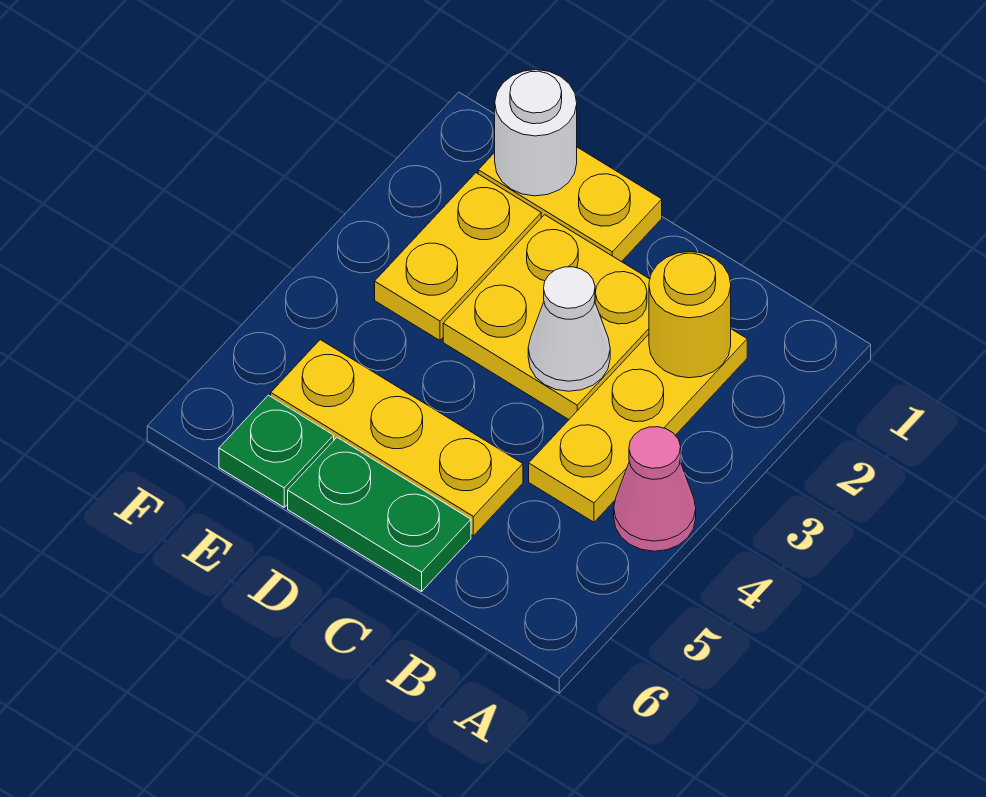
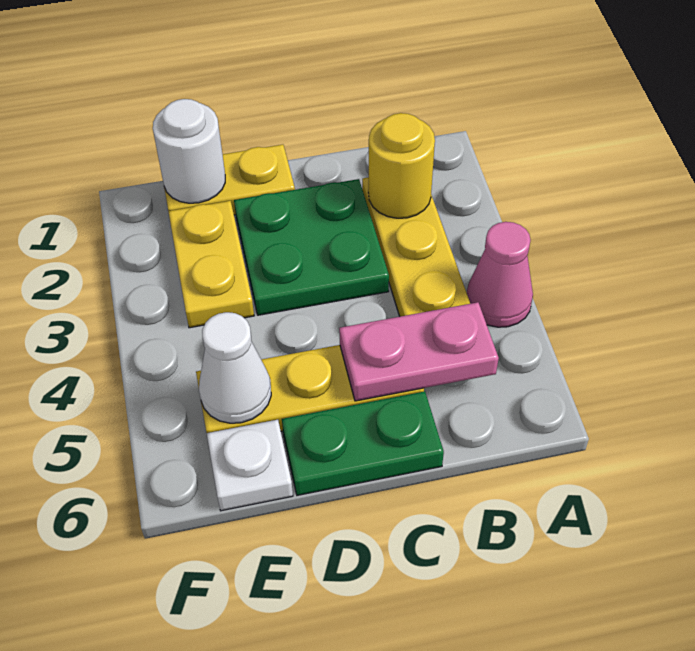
none -> pink 1x2 plate [339,302,499,401]
yellow 2x2 plate [443,215,650,419] -> green 2x2 plate [234,179,389,315]
white 1x1 cone [528,267,610,391] -> white 1x1 cone moved to [199,312,271,423]
green 1x1 plate [219,395,334,507] -> white 1x1 plate [207,420,293,511]

